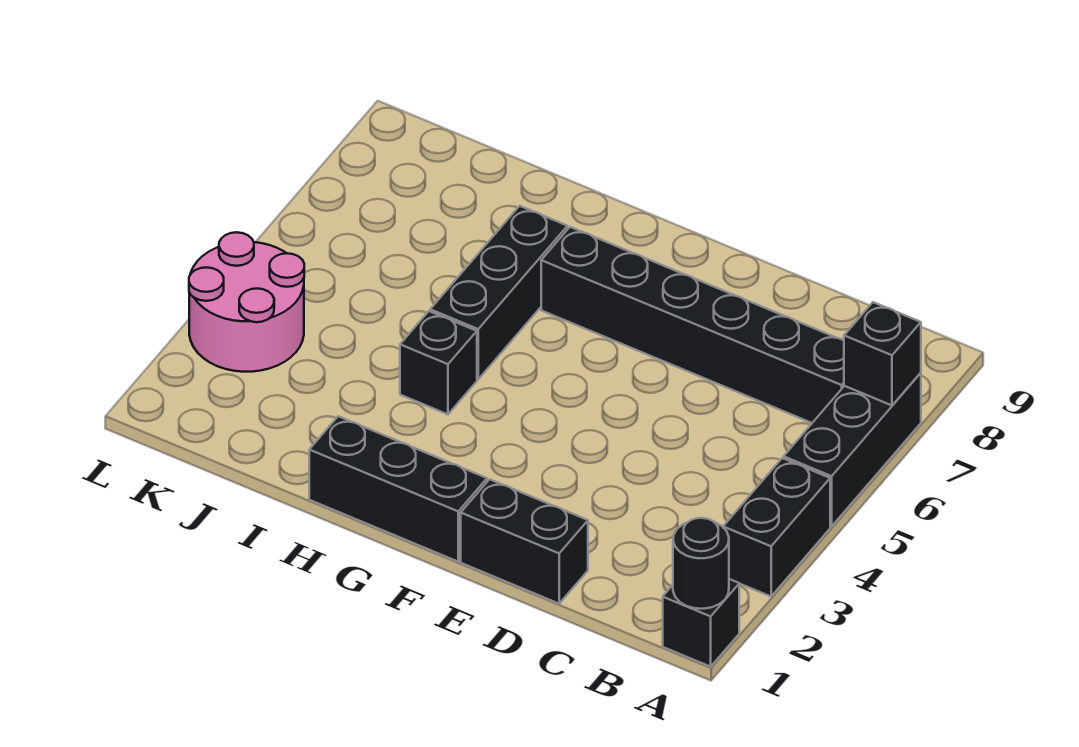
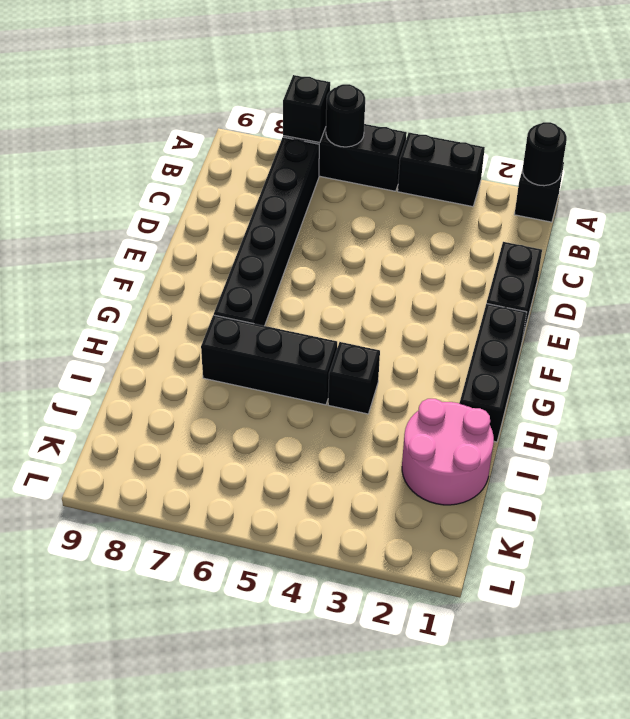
none -> black 1x1 round brick [326,84,365,147]
pink 2x2 round brick [189,232,304,372] -> pink 2x2 round brick moved to [402,399,494,505]

